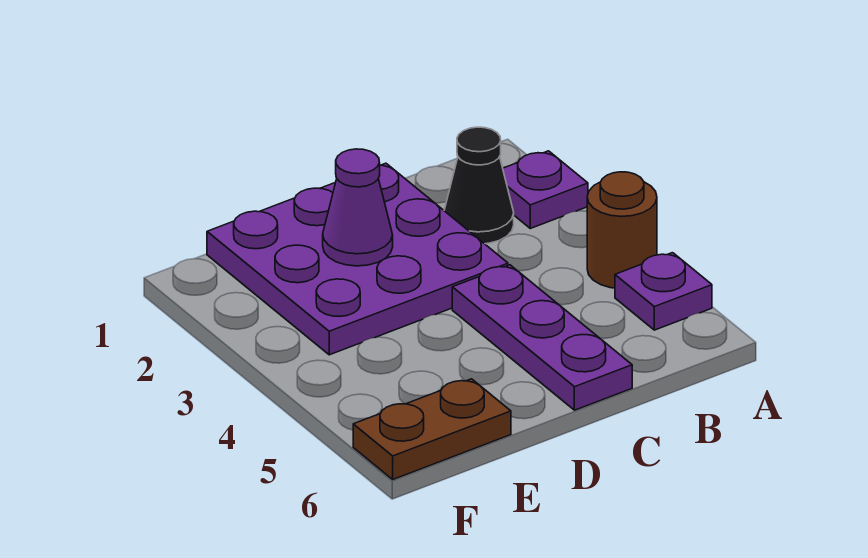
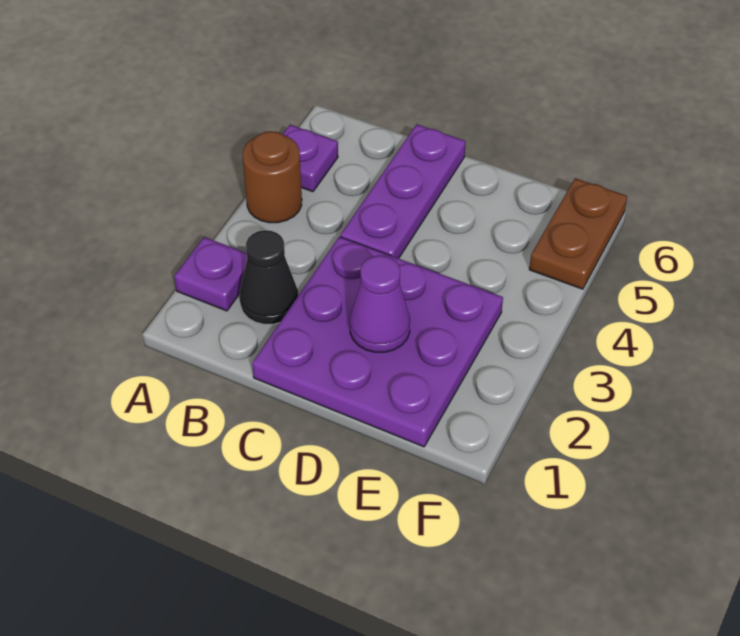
brown 1x2 plate [353,379,511,479] -> brown 1x2 plate turned to [529,178,627,289]

